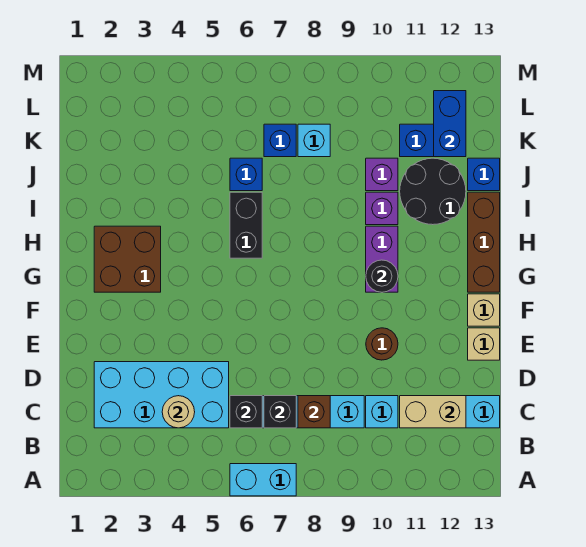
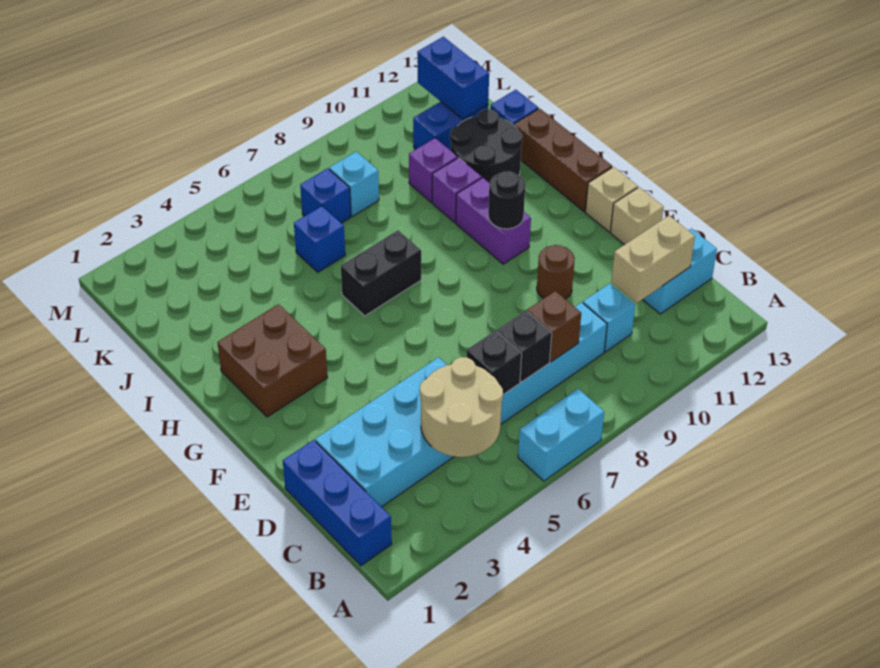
none -> blue 1x3 brick [283,440,392,566]
tan 1x1 round brick [162,396,195,428] -> tan 2x2 round brick [420,357,503,457]
black 1x2 brick [230,192,262,258] -> black 1x2 brick turned to [341,230,421,316]

